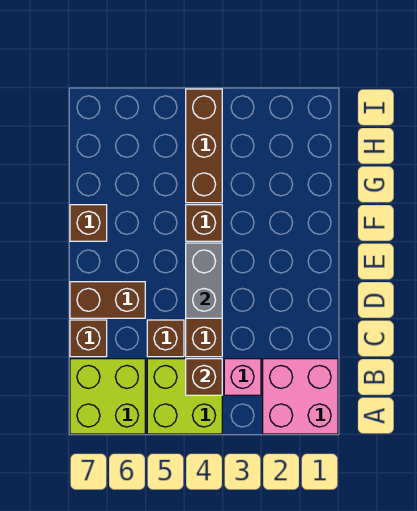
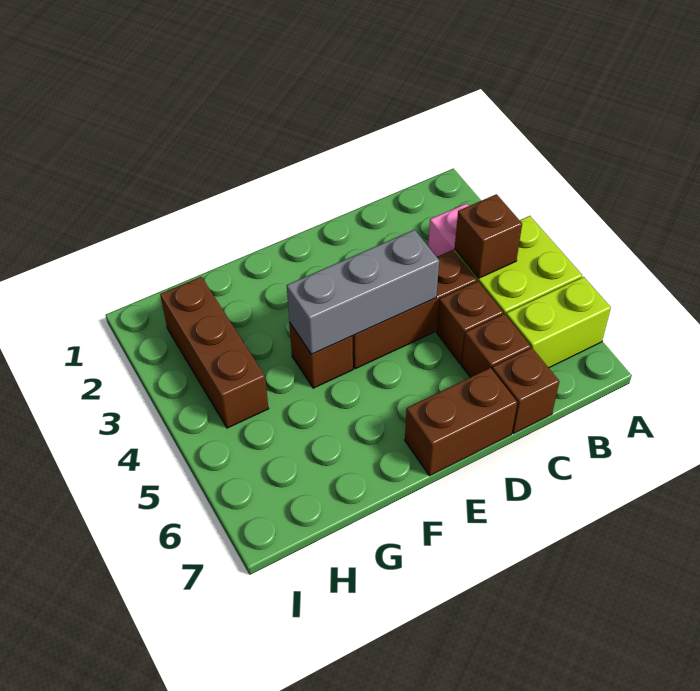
pink 2x2 brick [263,359,338,434] -> none
lime 2x2 brick [70,359,145,434] -> lime 1x2 brick [506,277,611,368]
grey 1x2 brick [186,243,222,318] -> grey 1x3 brick [287,230,439,354]
brown 1x2 brick [70,282,145,318] -> brown 1x2 brick turned to [405,368,517,476]
brown 1x1 brick [70,205,107,241] -> brown 1x1 brick moved to [462,314,531,377]
brown 1x3 brick [186,89,222,203] -> brown 1x3 brick turned to [160,277,269,428]

